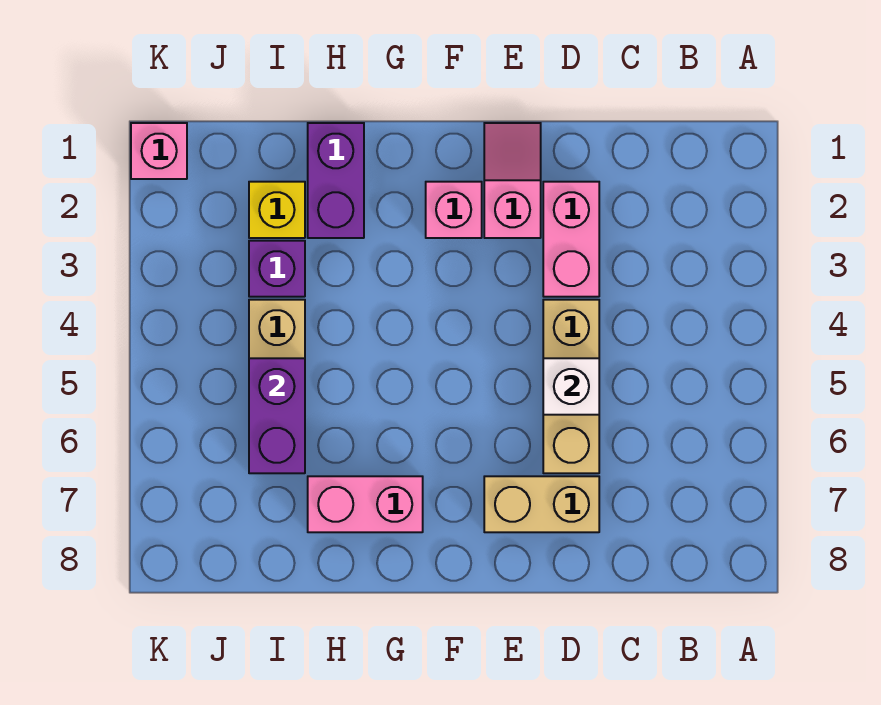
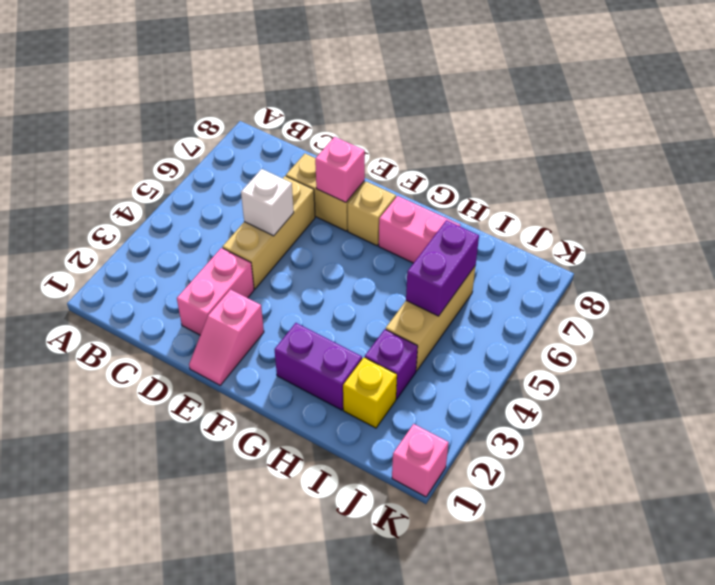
pink 1x1 brick [426,182,482,238] -> pink 1x1 brick moved to [315,137,365,202]
none -> tan 1x1 brick [348,182,396,246]
purple 1x2 brick [308,123,364,238] -> purple 1x2 brick turned to [274,323,362,410]

